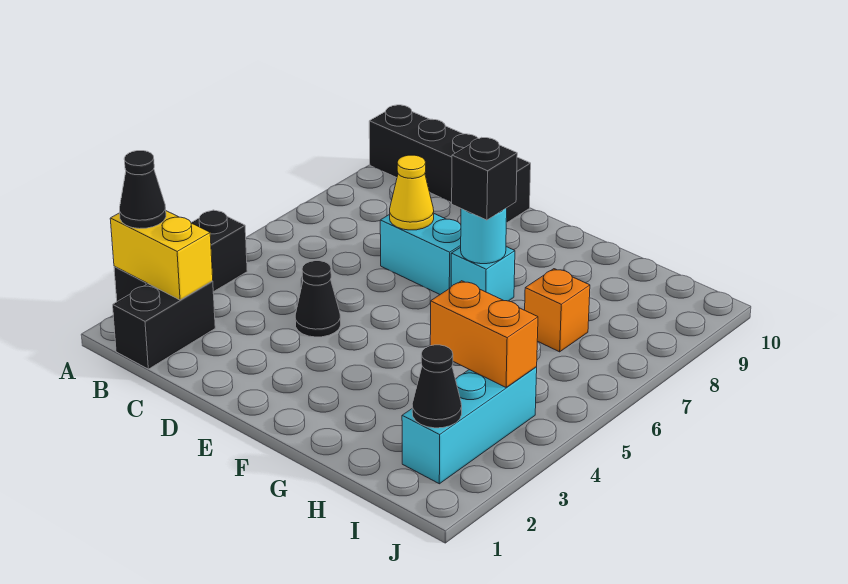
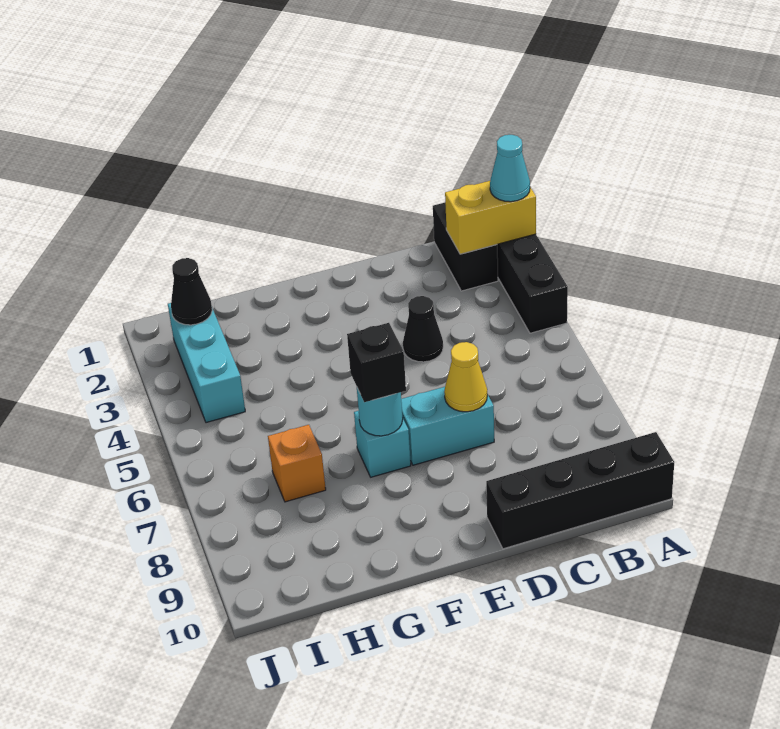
black 1x1 cone [120,151,166,229] -> cyan 1x1 cone [490,135,530,202]
orange 1x2 brick [430,281,538,387] -> none

